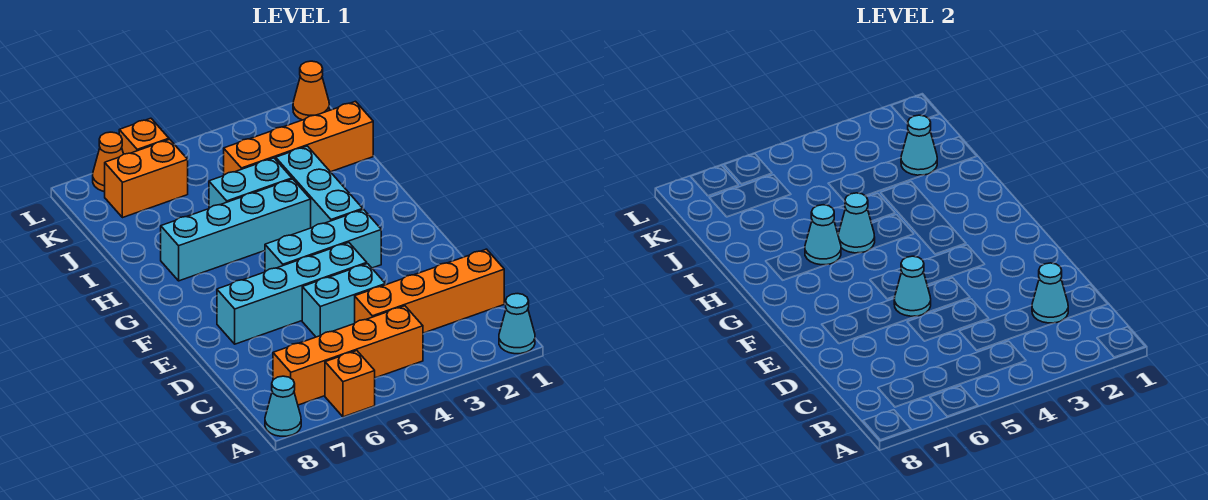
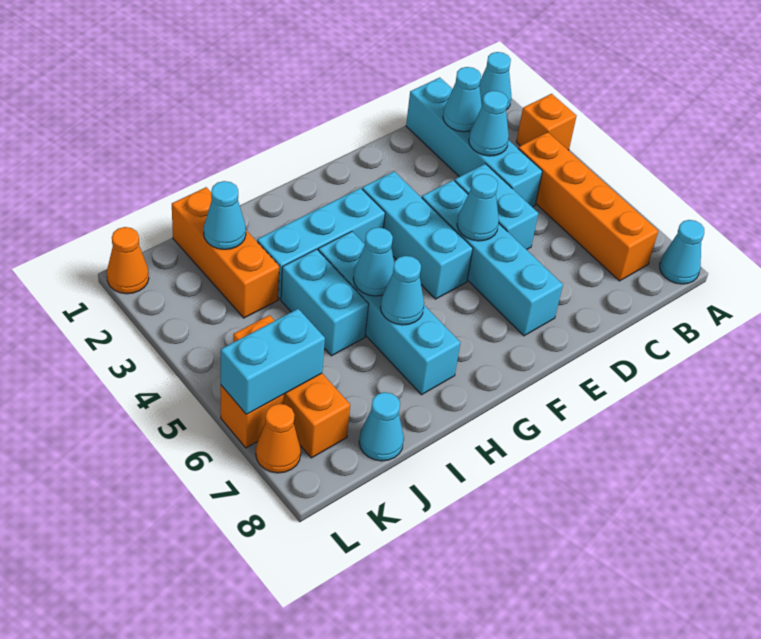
orange 1x1 brick [325,351,375,417] -> orange 1x1 brick moved to [516,94,577,150]
orange 1x4 brick [355,249,504,333] -> cyan 1x4 brick [406,78,542,207]
none -> cyan 1x1 cone [469,91,509,156]
orange 1x4 brick [224,101,373,175] -> orange 1x3 brick [172,187,279,318]
none -> cyan 1x1 cone [359,392,404,461]
orange 1x2 brick [105,139,188,218] -> orange 1x3 brick [233,315,350,458]
none -> cyan 1x2 brick [221,309,325,415]

